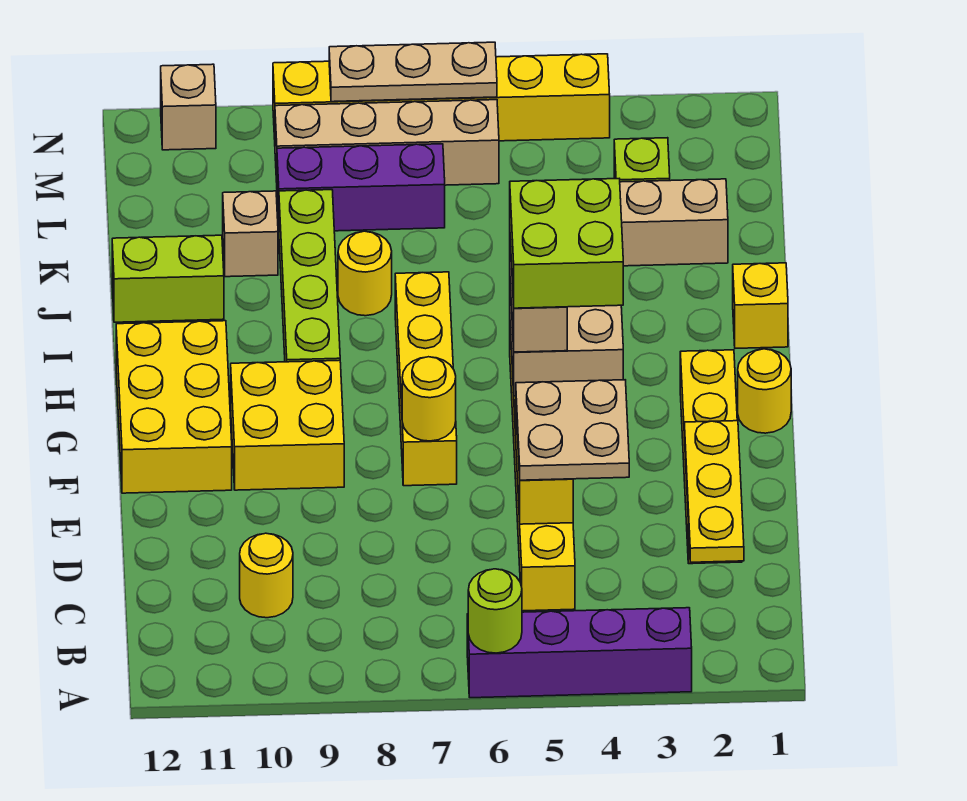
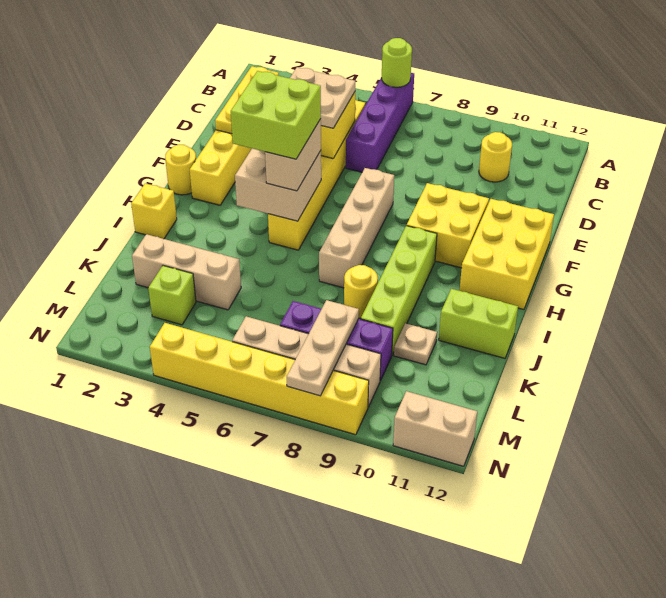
purple 1x4 brick [467,608,692,698] -> purple 1x4 brick turned to [346,73,414,172]
yellow 1x4 brick [395,272,457,486] -> tan 1x4 brick [319,168,394,288]
yellow 1x1 round brick [402,357,456,441] -> none
tan 1x1 brick [223,191,278,277] -> tan 1x1 plate [394,323,437,365]
tan 1x3 plate [329,42,497,102] -> tan 1x3 plate turned to [287,300,359,396]
tan 1x1 brick [161,64,216,150] -> tan 1x2 brick [393,391,477,466]

